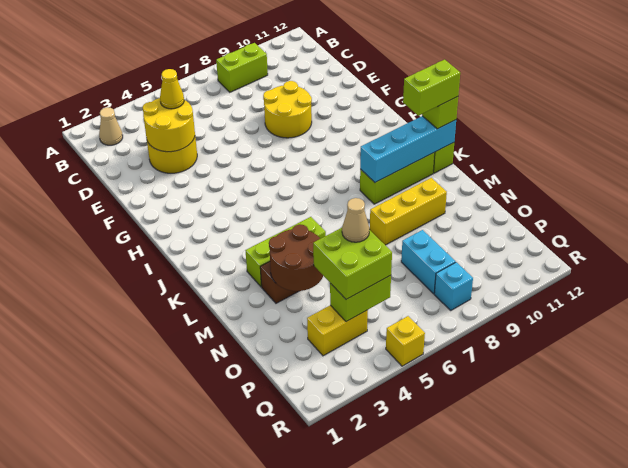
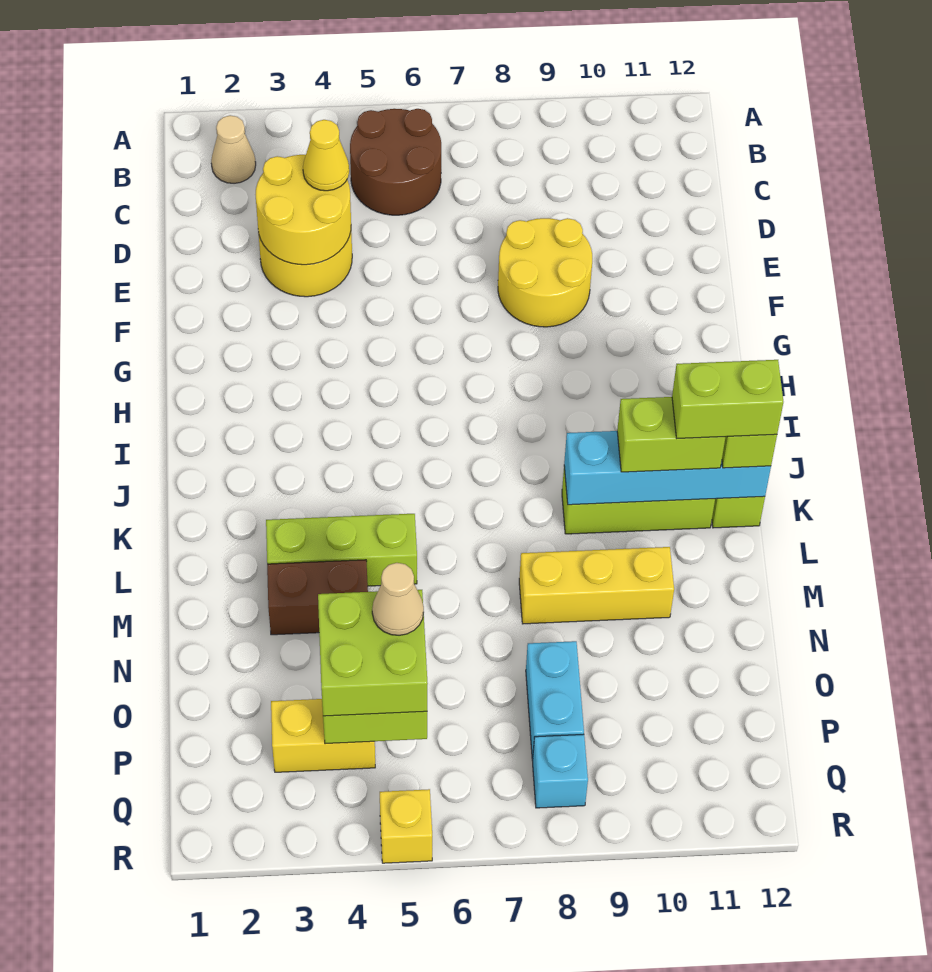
lime 1x2 brick [216,43,268,92] -> lime 1x2 brick moved to [617,397,725,472]
brown 2x2 round brick [269,224,323,291] -> brown 2x2 round brick moved to [350,109,441,215]

